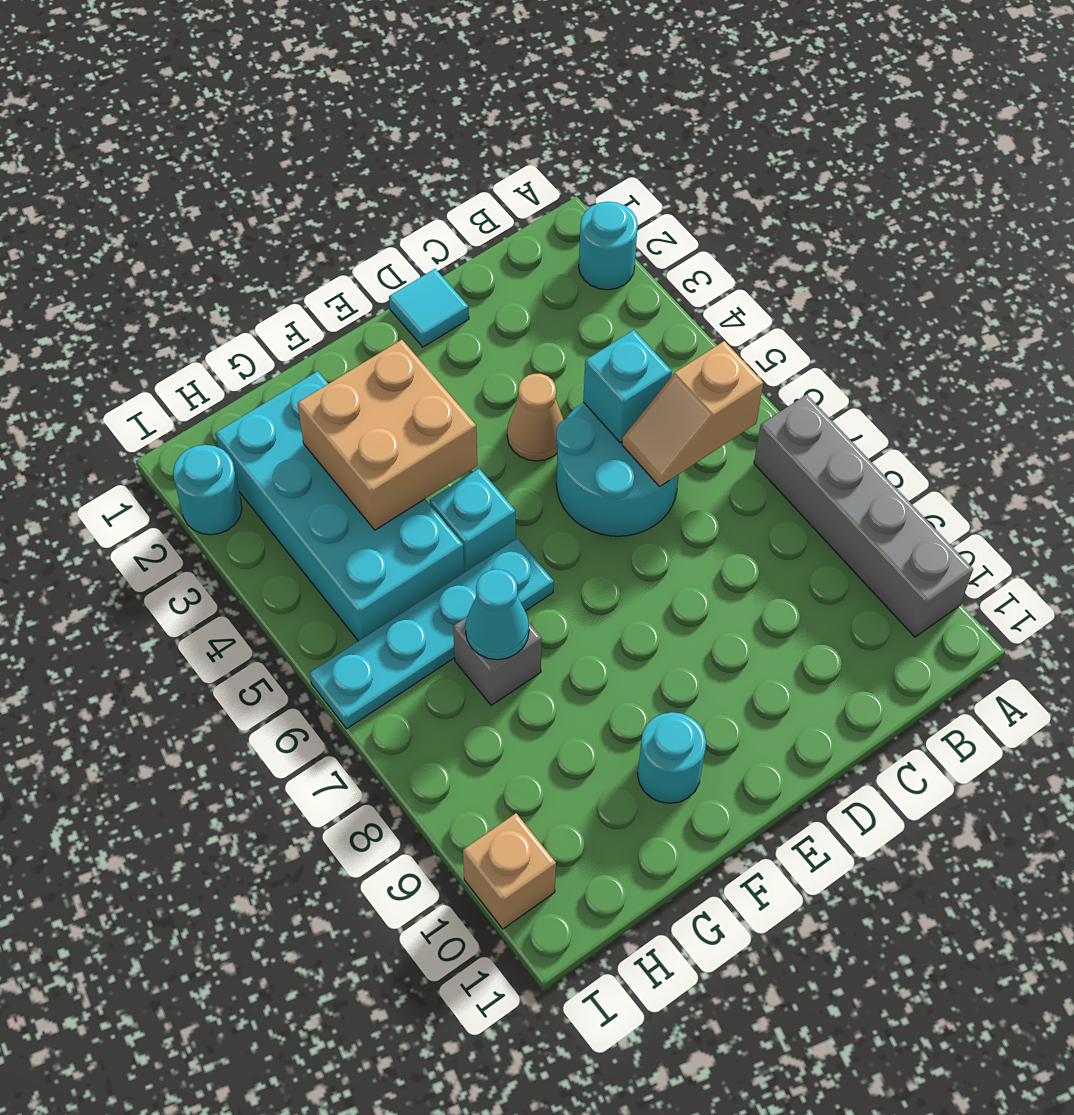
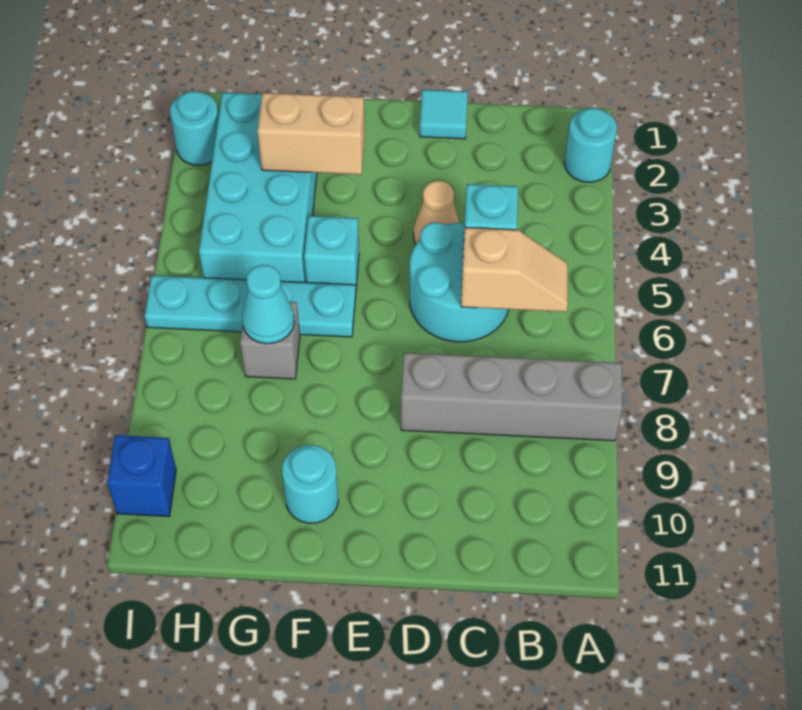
grey 1x4 brick [754,394,973,637] -> grey 1x4 brick turned to [401,353,622,441]
tan 1x2 slope [622,341,763,486] -> tan 1x2 slope turned to [461,227,568,312]
tan 2x2 brick [298,340,477,530] -> tan 1x2 brick [258,93,365,175]
tan 1x1 brick [463,813,556,929] -> blue 1x1 brick [107,435,176,516]

